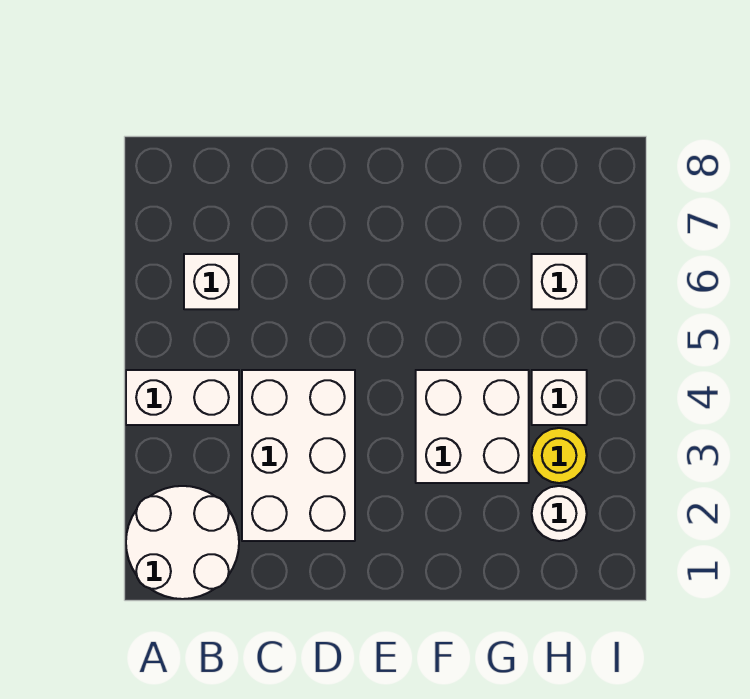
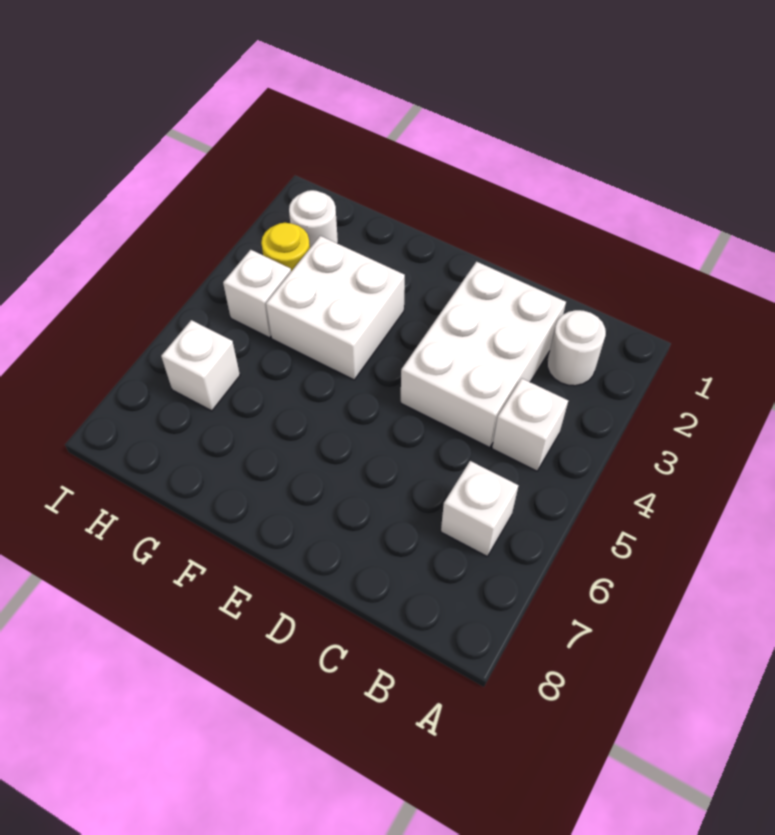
white 2x2 round brick [126,486,239,599] -> white 1x1 round brick [547,310,606,386]
white 1x2 brick [126,370,239,425] -> white 1x1 brick [492,378,568,471]

